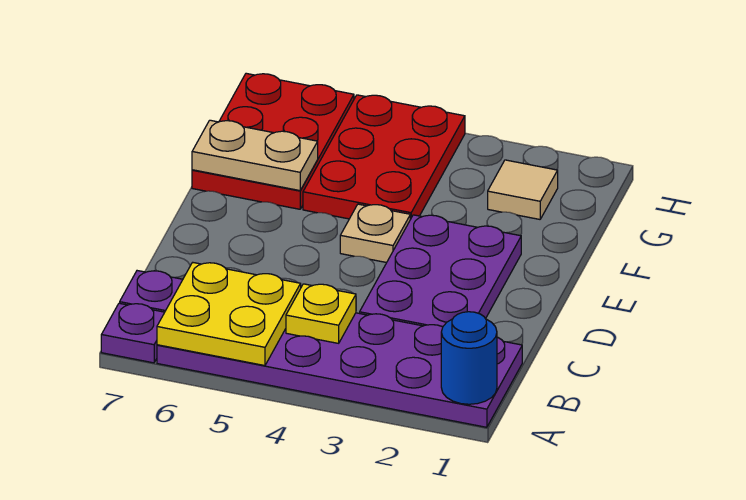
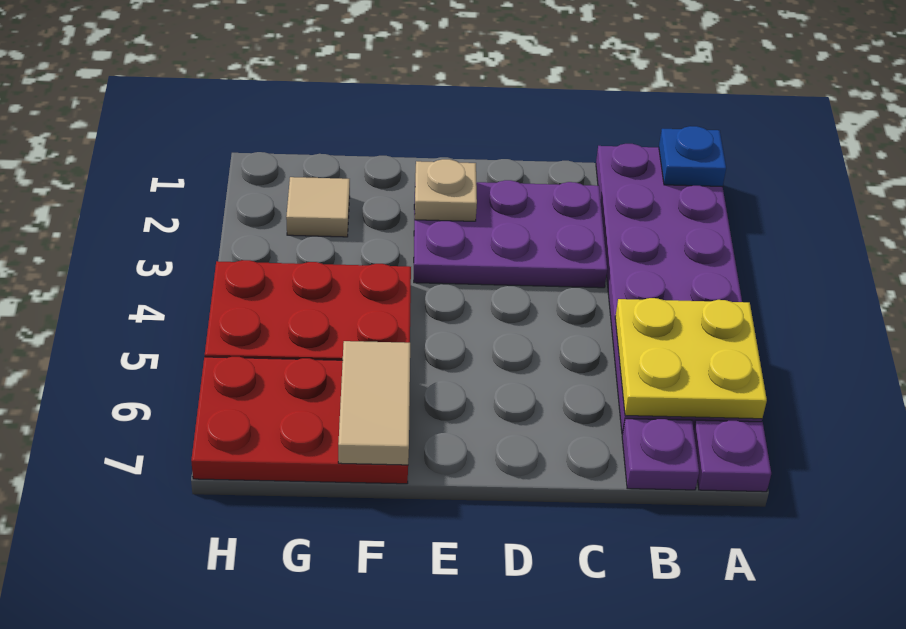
blue 1x1 round brick [441,312,497,404] -> blue 1x1 plate [659,126,726,187]
yellow 1x1 plate [286,284,356,343] -> none
tan 1x1 plate [340,204,410,263] -> tan 1x1 plate moved to [415,159,477,221]
tan 1x2 plate [192,120,318,191] -> tan 1x2 tile [338,341,410,465]

